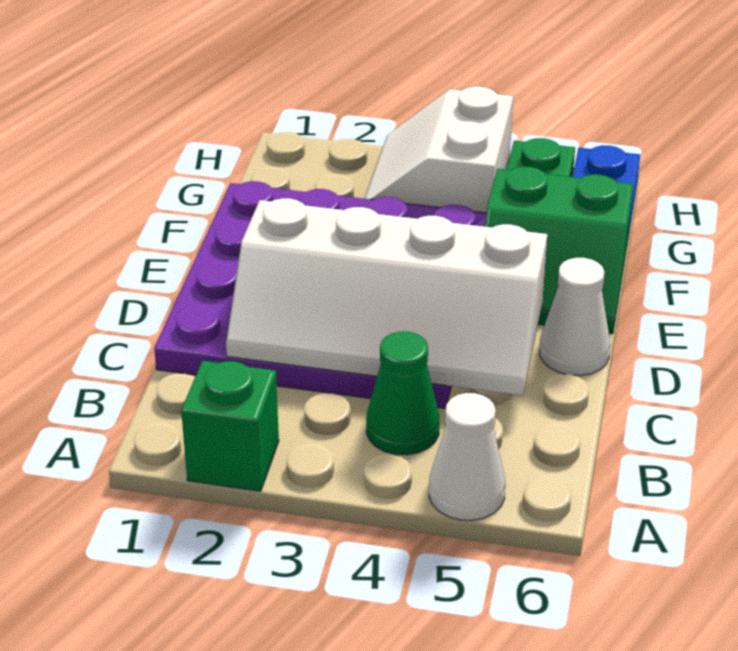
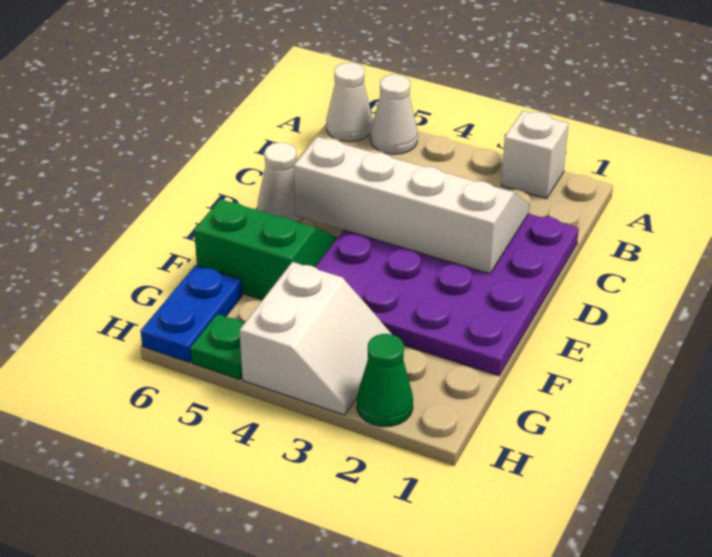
green 1x1 brick [181,361,279,491] -> white 1x1 brick [501,111,569,199]
none -> white 1x1 cone [326,62,373,142]
green 1x1 cone [366,332,439,455] -> green 1x1 cone moved to [357,334,413,427]

